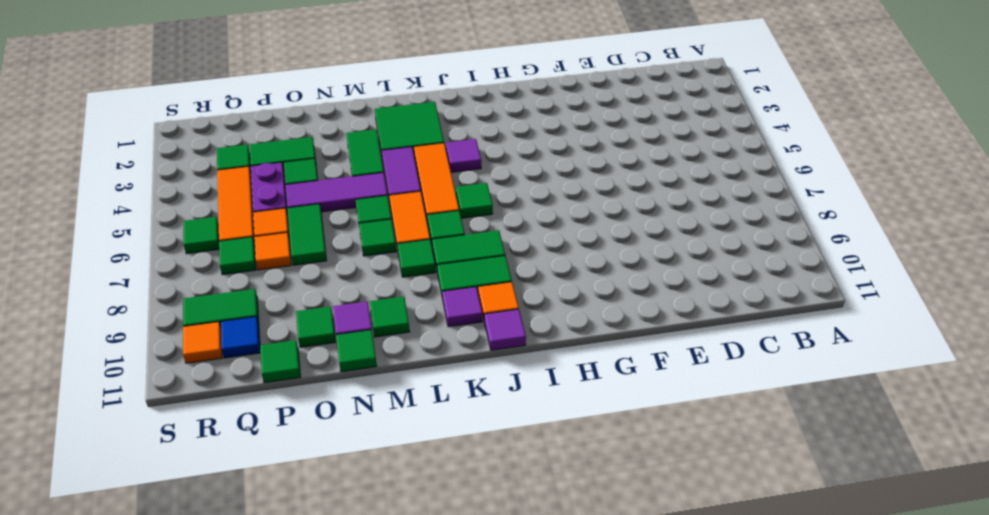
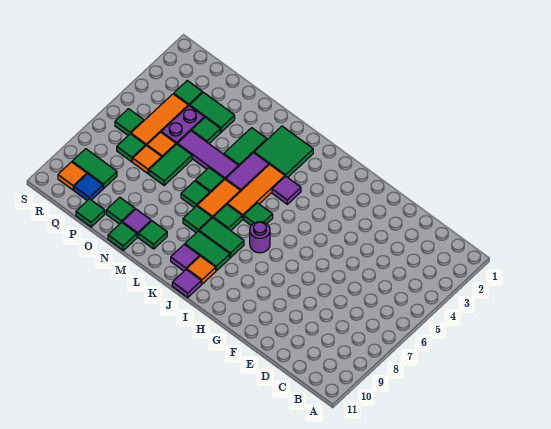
none -> purple 1x1 round brick [250,222,270,253]

